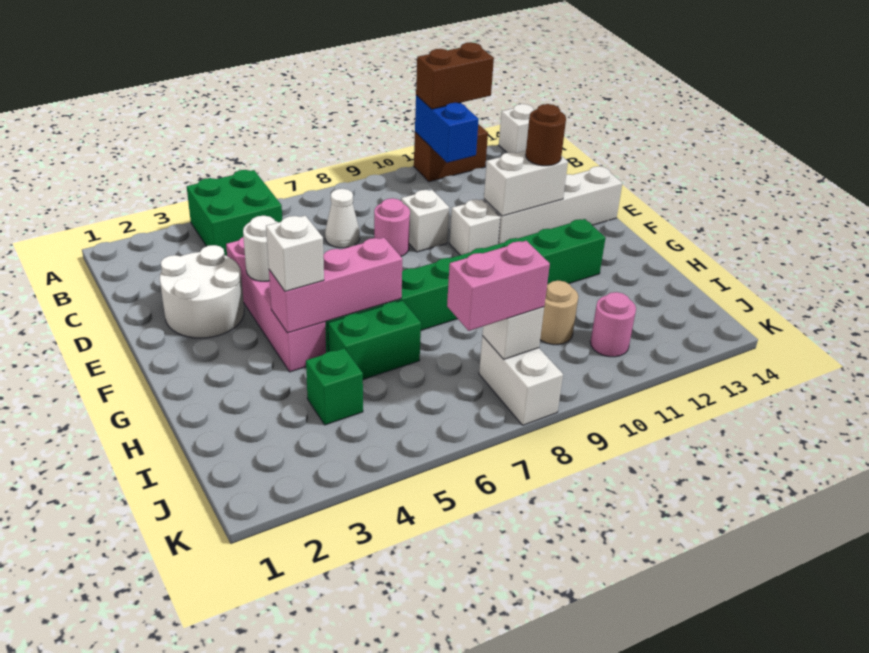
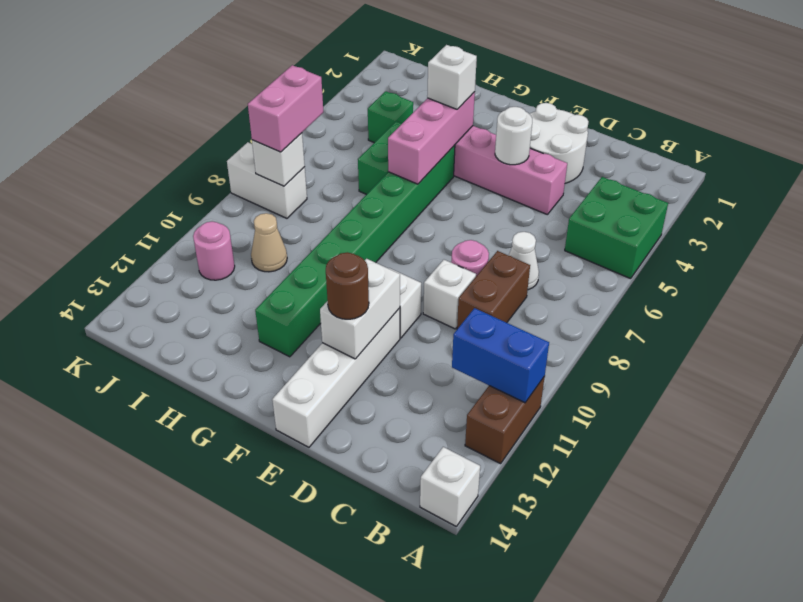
brown 1x2 brick [416,42,494,109] -> brown 1x2 brick moved to [457,251,530,329]
tan 1x1 round brick [540,281,578,345] -> tan 1x1 cone [251,213,287,272]

